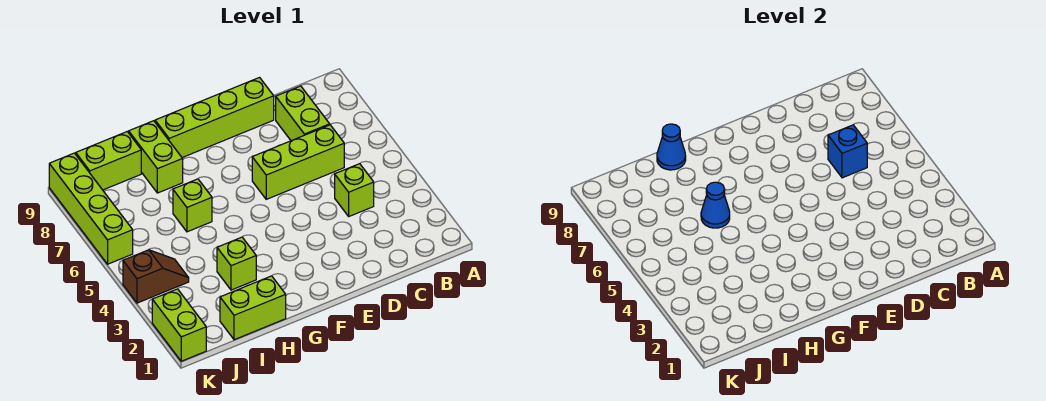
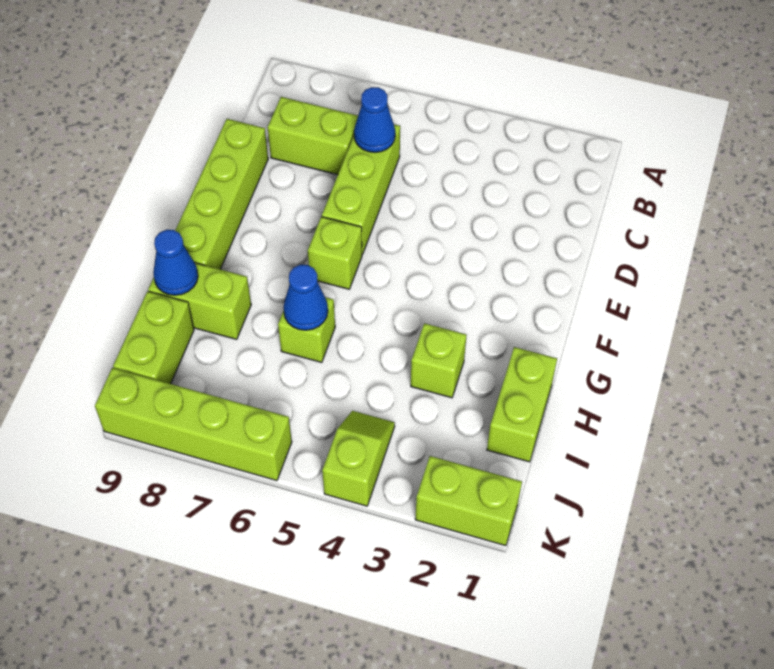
lime 1x1 brick [335,164,374,216] -> lime 1x1 brick moved to [307,217,362,289]
blue 1x1 brick [828,125,867,178] -> blue 1x1 cone [354,87,395,152]
brown 1x2 slope [123,250,189,303] -> lime 1x2 slope [322,411,395,506]

